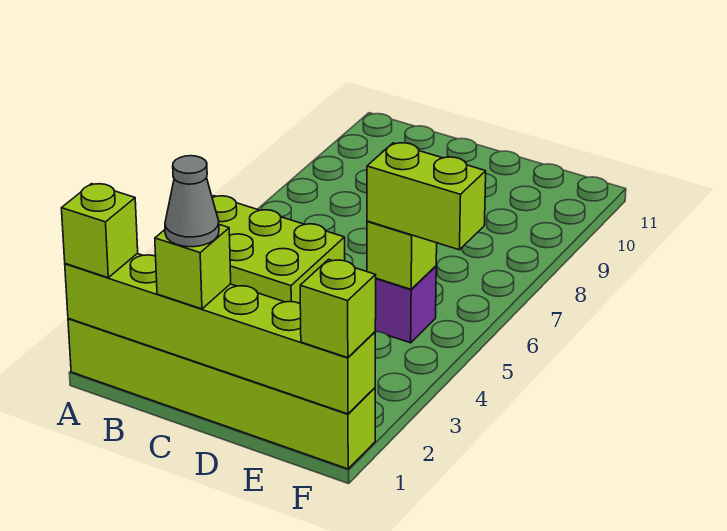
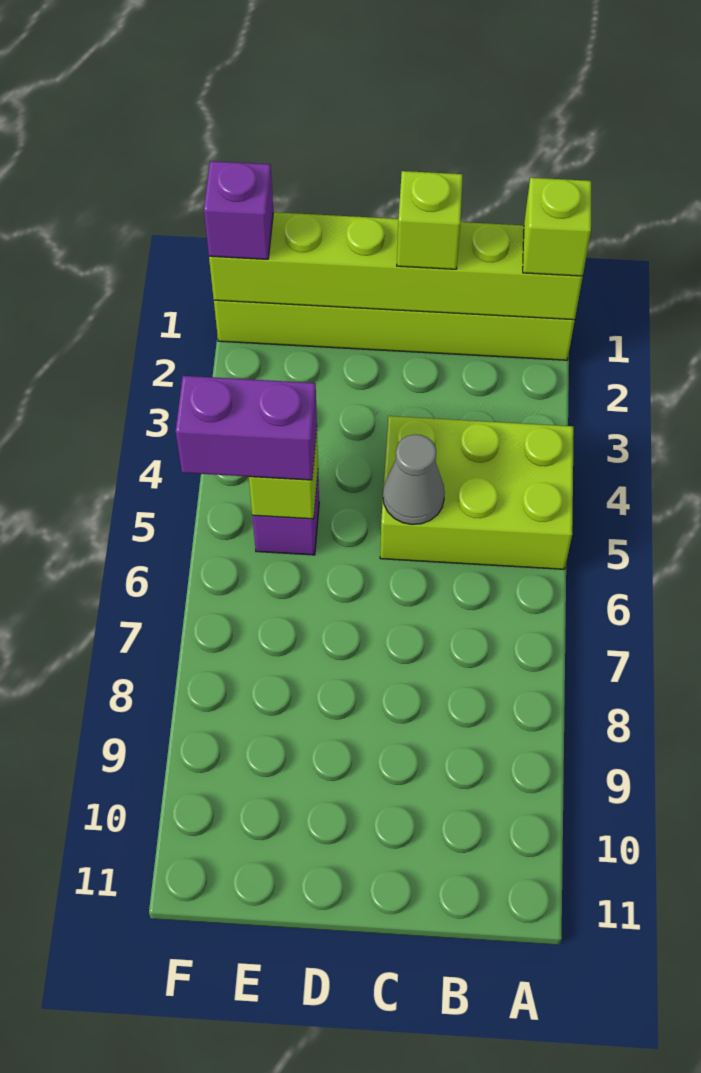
grey 1x1 cone [165,156,219,247] -> grey 1x1 cone moved to [383,435,445,524]
lime 1x2 brick [367,143,486,250] -> purple 1x2 brick [176,376,317,480]
lime 1x1 brick [300,259,376,358] -> purple 1x1 brick [204,161,273,259]

